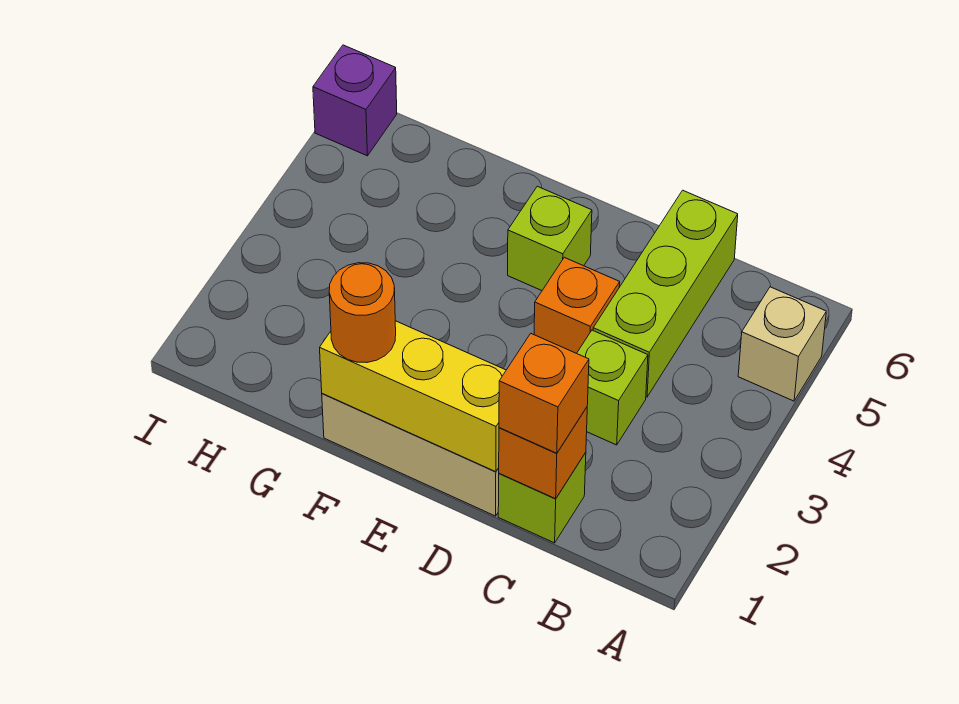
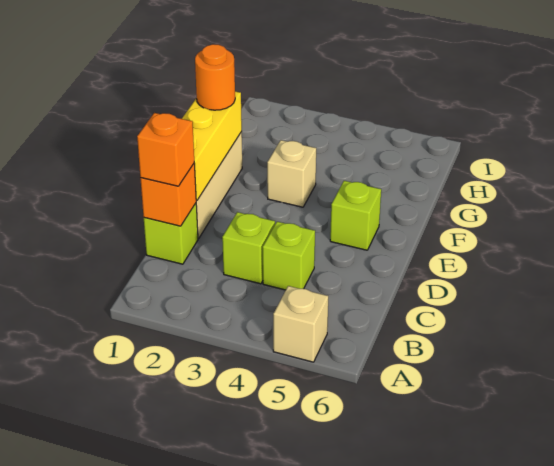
lime 1x3 brick [593,190,738,397] -> lime 1x1 brick [263,222,315,290]
orange 1x1 brick [534,257,620,353] -> none
none -> tan 1x1 brick [267,140,316,207]
purple 1x1 brick [313,45,397,156] -> none

